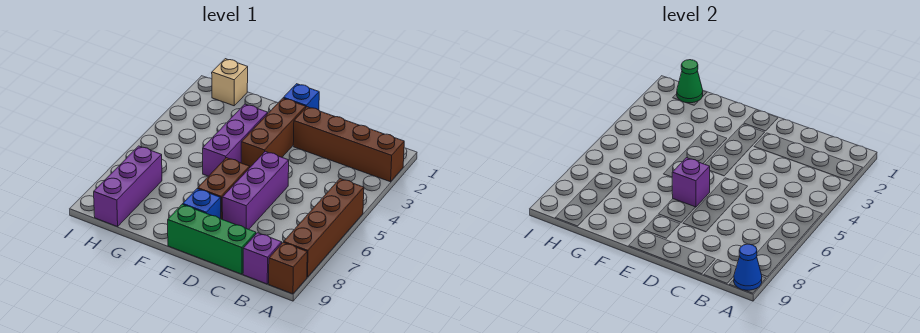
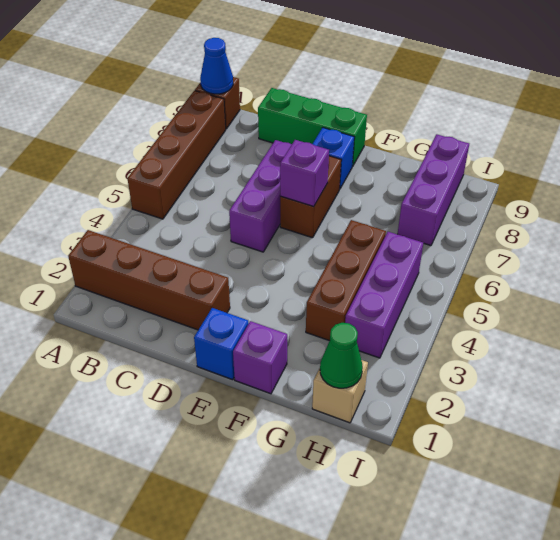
purple 1x1 brick [243,233,282,284] -> purple 1x1 brick moved to [233,321,287,394]
brown 1x3 brick [241,98,306,167] -> brown 1x3 brick moved to [306,220,386,341]
purple 1x3 brick [203,104,268,176] -> purple 1x3 brick moved to [345,232,423,358]

